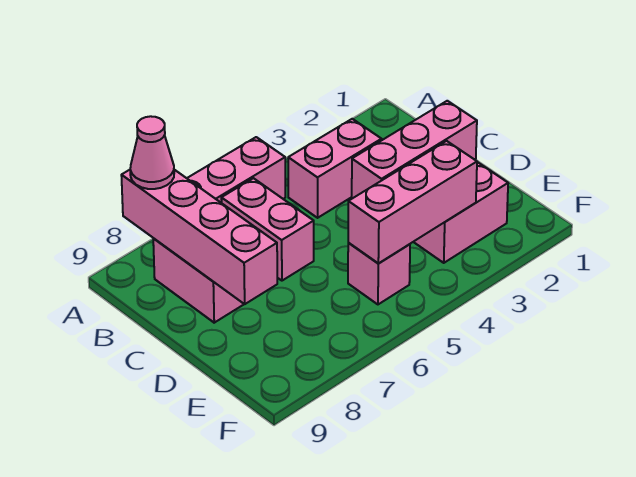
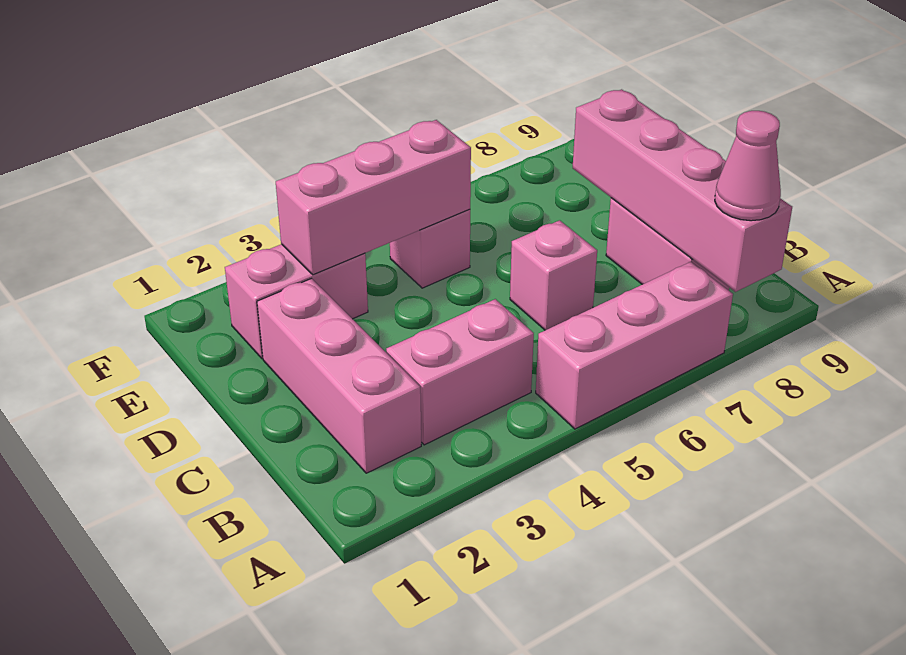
pink 1x2 brick [221,178,314,281] -> pink 1x1 brick [510,220,597,330]
pink 1x3 brick [352,101,477,199] -> pink 1x3 brick turned to [257,279,421,473]

